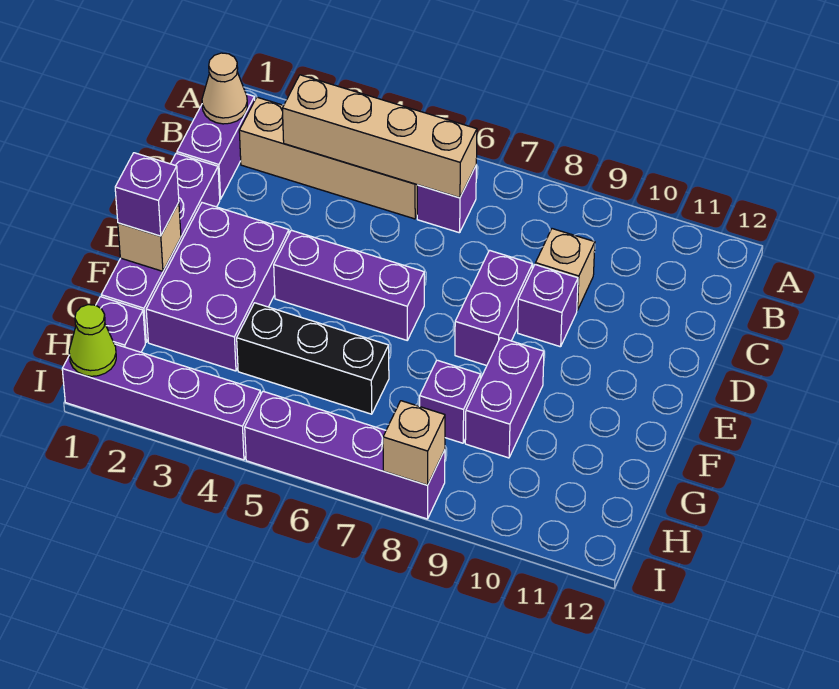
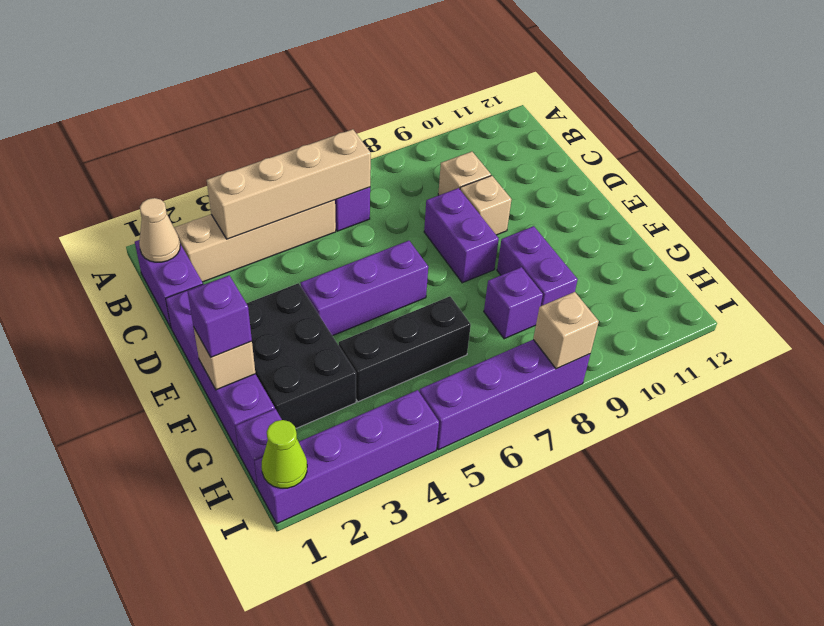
purple 1x1 brick [518,265,578,347] -> tan 1x1 brick [460,176,512,235]
purple 2x3 brick [146,203,289,371] -> black 2x3 brick [246,283,356,428]

